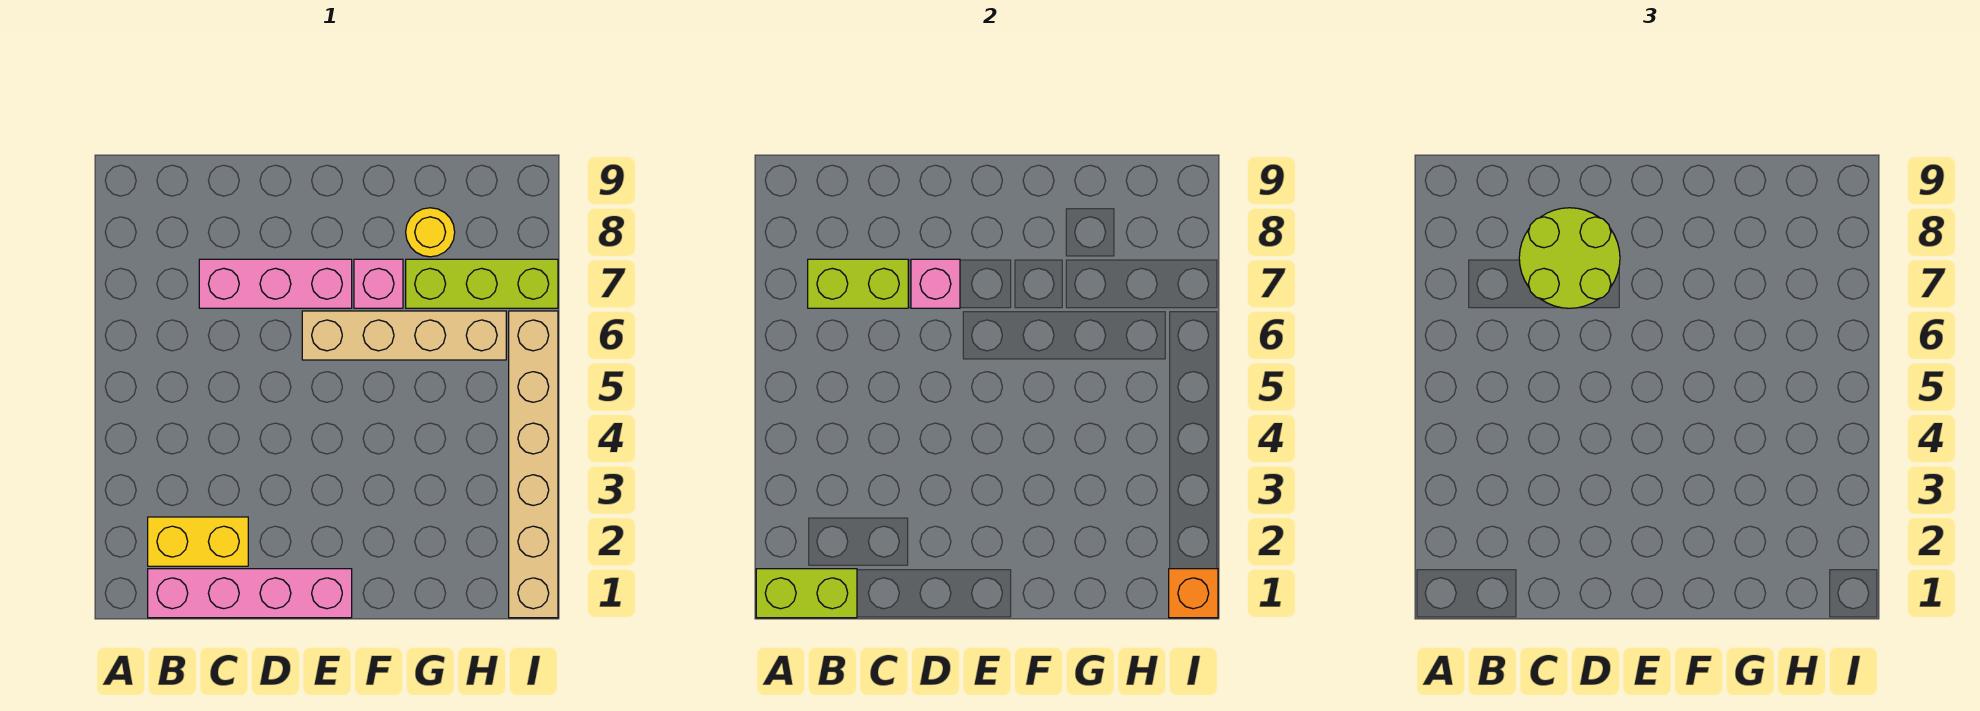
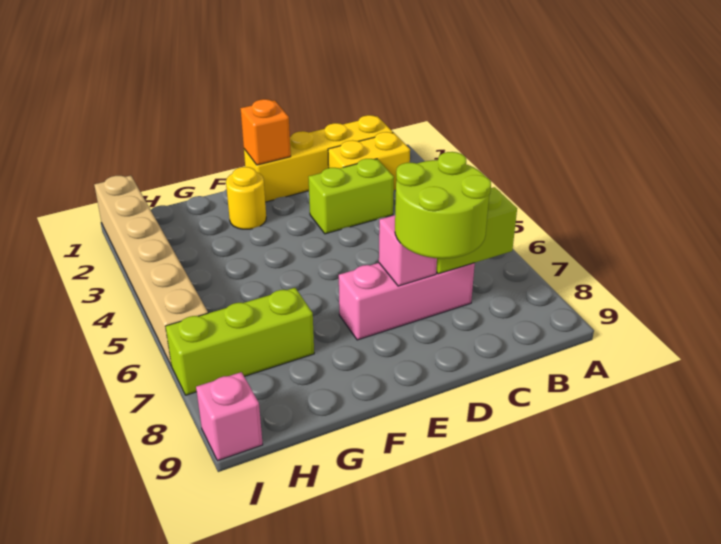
lime 1x2 brick [756,569,857,618] -> lime 1x2 brick moved to [309,159,394,234]
pink 1x4 brick [148,569,352,618] -> yellow 1x4 brick [244,115,393,202]
tan 1x4 brick [302,311,506,360] -> none
pink 1x1 brick [354,259,403,308] -> pink 1x1 brick moved to [196,372,263,461]
yellow 1x1 round brick [406,208,455,257] -> yellow 1x1 round brick moved to [226,167,266,229]
orange 1x1 brick [1169,569,1218,618] -> orange 1x1 brick moved to [240,99,291,165]

